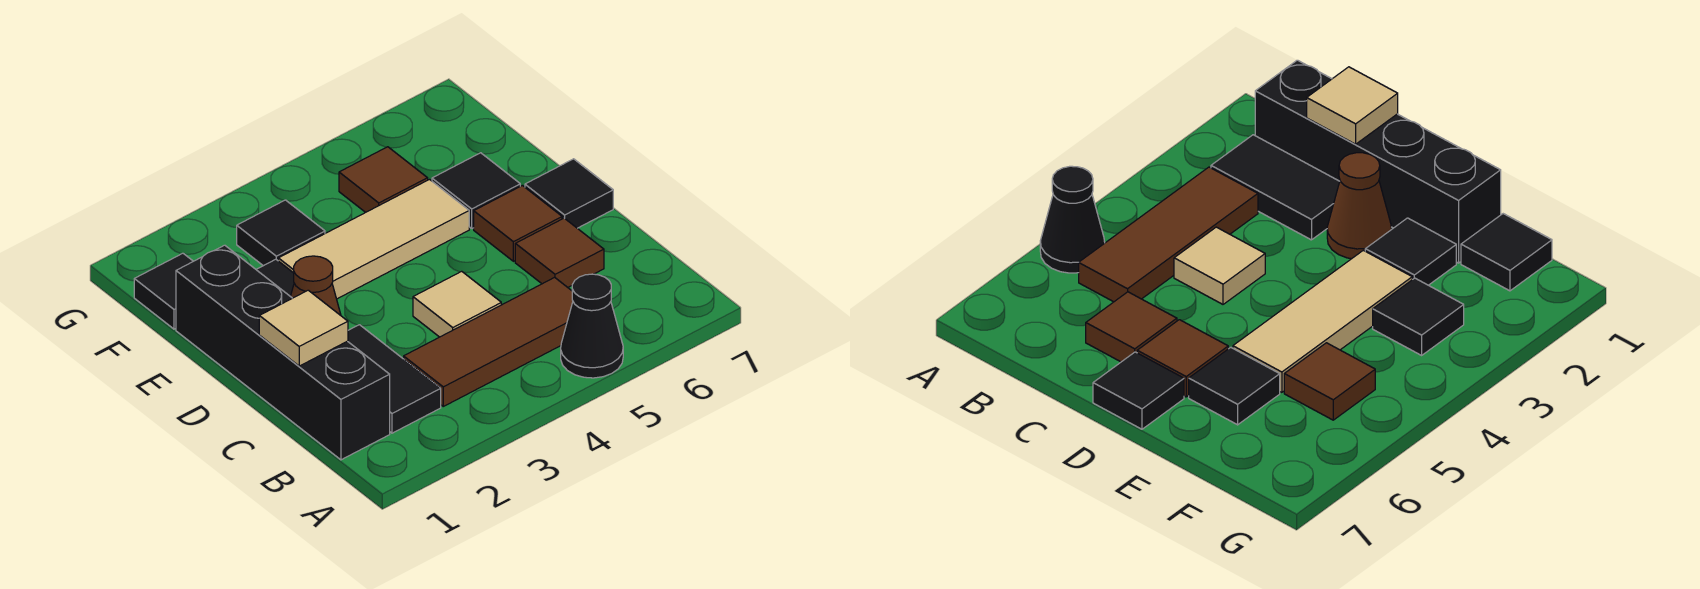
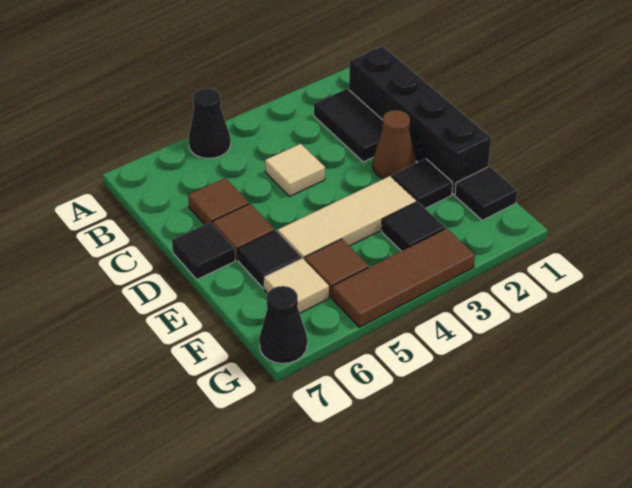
brown 1x3 tile [404,277,573,406] -> brown 1x3 tile moved to [332,228,475,327]
tan 1x1 tile [259,290,348,366] -> tan 1x1 tile moved to [264,258,329,313]
none -> black 1x1 cone [259,286,307,364]

